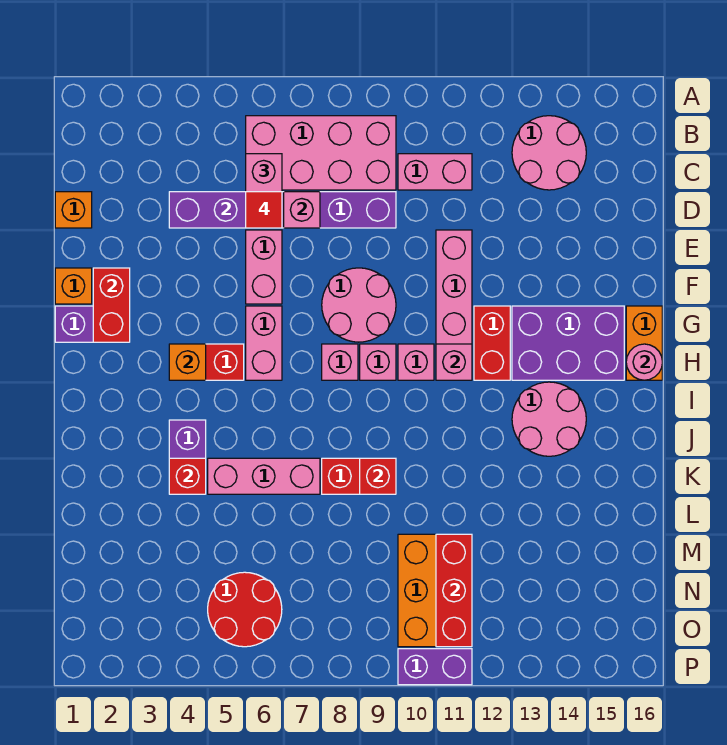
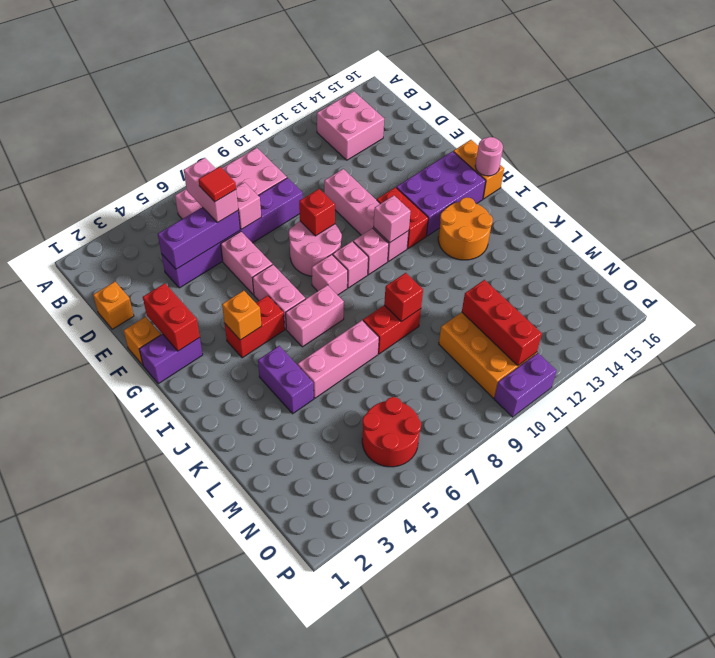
pink 2x2 round brick [512,116,586,190] -> pink 2x2 brick [317,91,384,160]
pink 1x2 brick [398,154,472,190] -> pink 1x2 brick moved to [286,285,344,347]
pink 2x2 round brick [512,382,586,456] -> orange 2x2 round brick [438,197,493,260]
red 1x1 brick [169,458,206,494] -> red 1x1 brick moved to [299,189,335,236]

